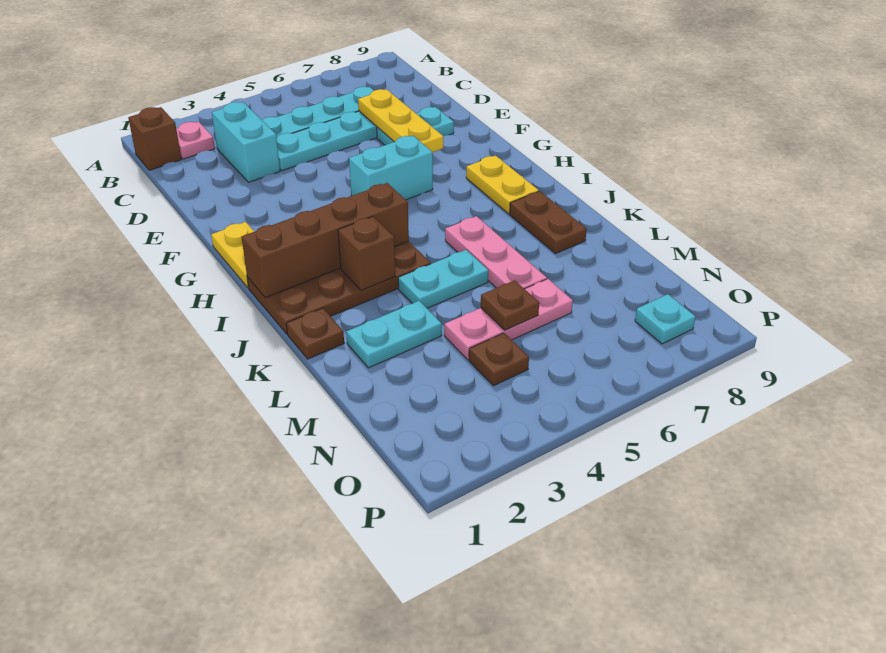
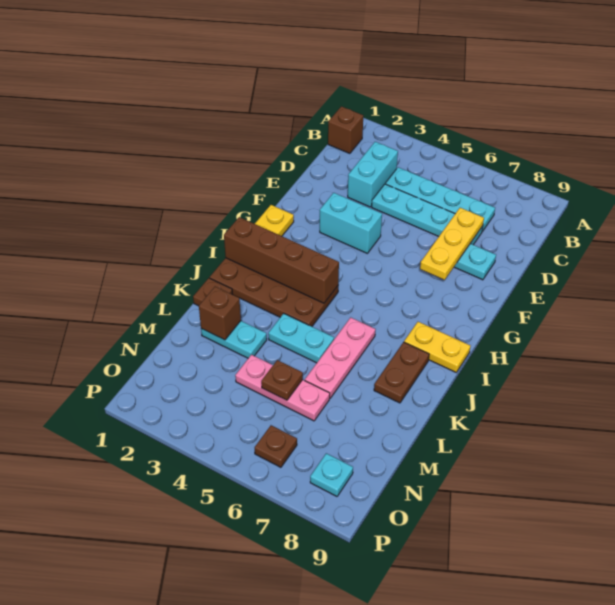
pink 1x1 plate [176,122,215,159] -> none
cyan 1x2 brick [349,136,433,200] -> cyan 1x2 brick moved to [320,193,382,253]
yellow 1x2 plate [466,156,539,214] -> yellow 1x2 plate turned to [404,322,470,372]
brown 1x1 brick [338,217,395,291] -> brown 1x1 brick moved to [199,287,241,340]
brown 1x1 plate [469,333,529,386] -> brown 1x1 plate moved to [255,425,297,467]

